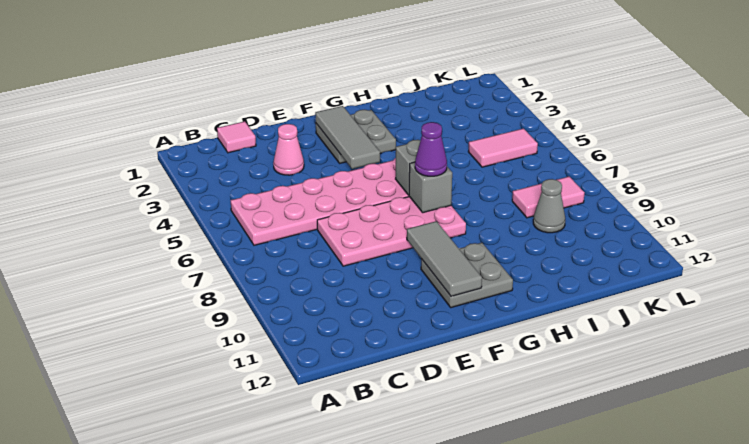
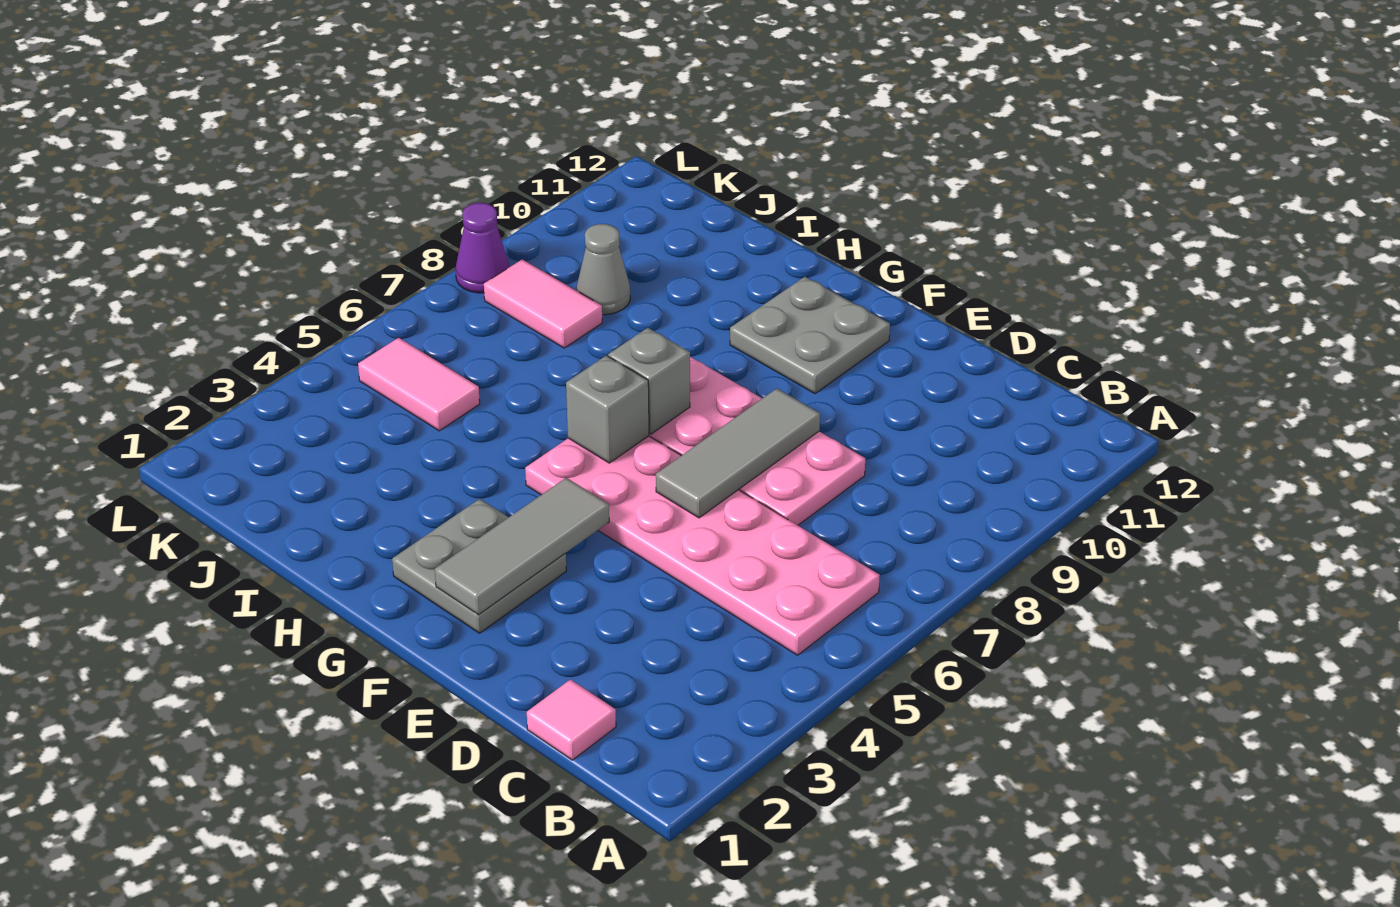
pink 1x1 cone [273,124,304,175] -> none
grey 1x3 tile [407,221,482,296] -> grey 1x3 tile moved to [656,389,820,518]
purple 1x1 cone [415,122,447,176] -> purple 1x1 cone moved to [456,203,509,293]

